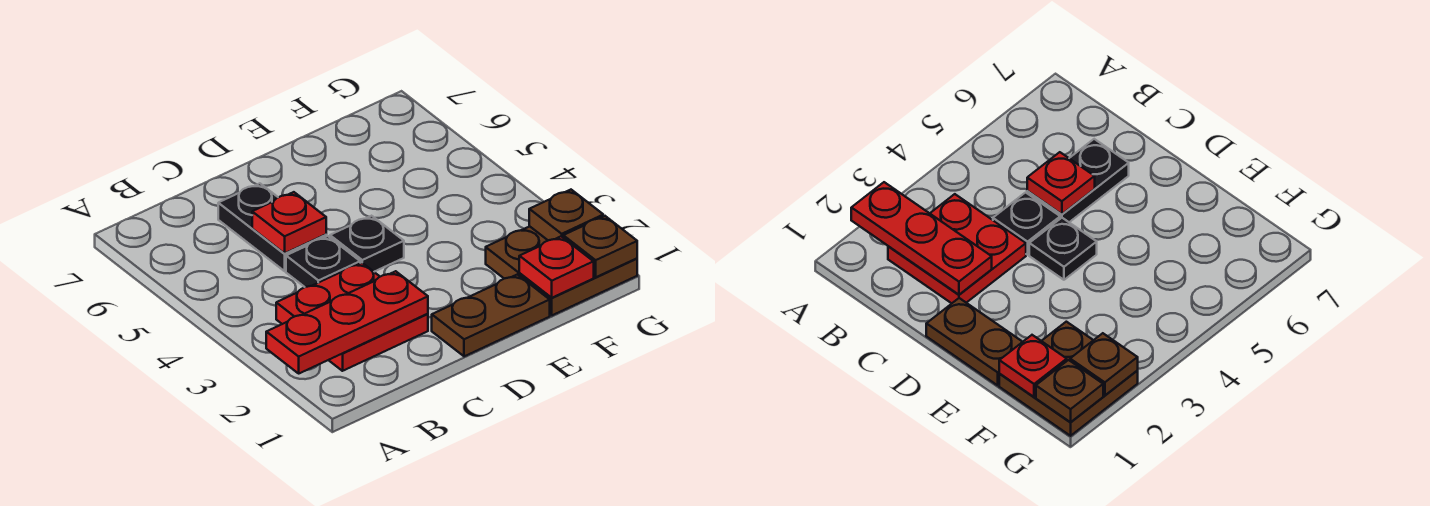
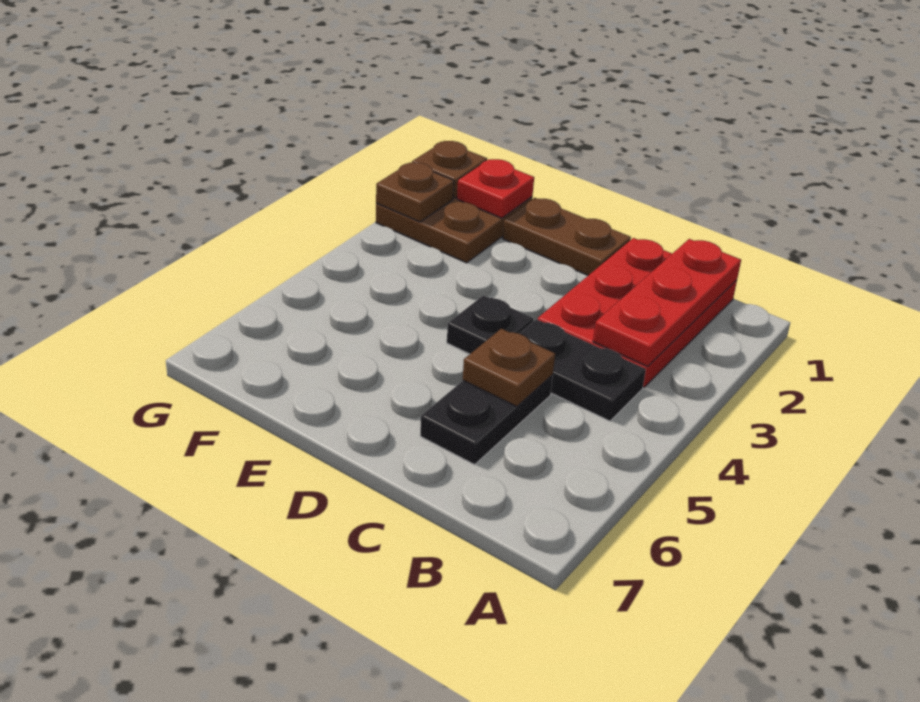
red 1x3 plate [266,271,428,373] -> red 1x3 plate turned to [593,239,741,367]
red 2x2 plate [276,263,428,371] -> red 2x3 plate [538,238,737,387]
black 1x1 plate [286,236,360,287] -> black 1x2 plate [519,319,646,421]
red 1x1 plate [252,192,326,253] -> brown 1x1 plate [463,329,555,407]

